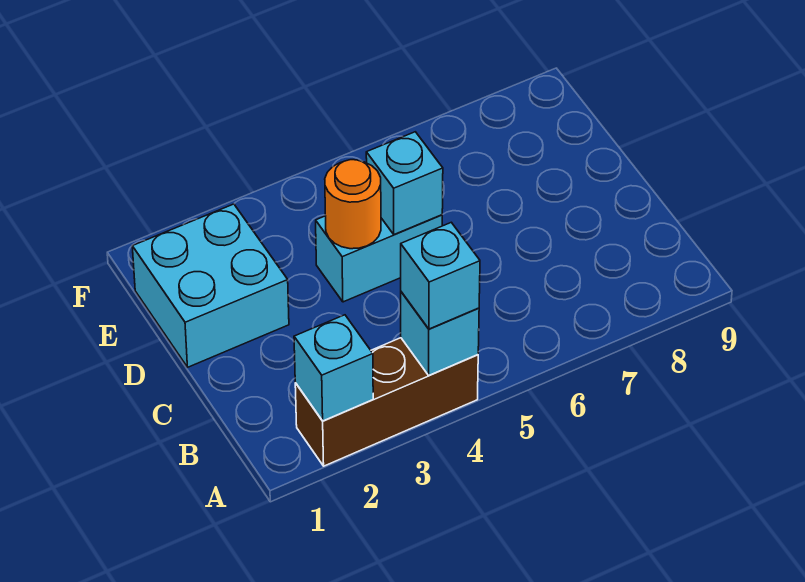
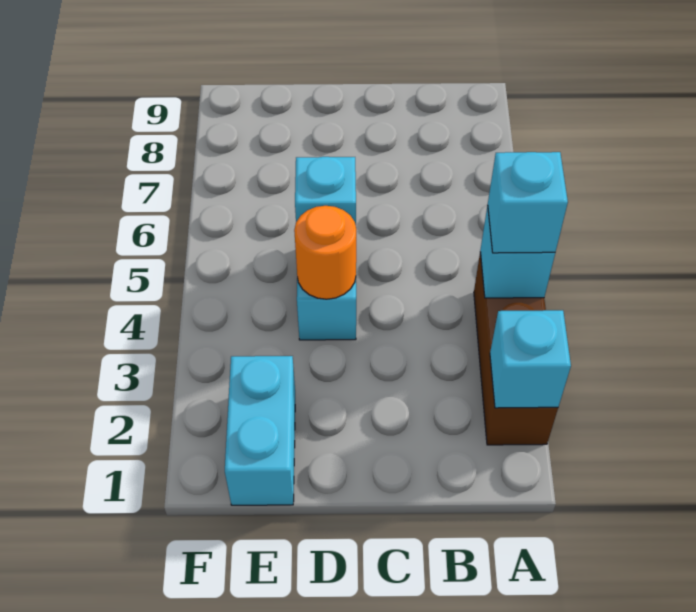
cyan 2x2 brick [132,204,289,367] -> cyan 1x2 brick [225,356,295,505]

